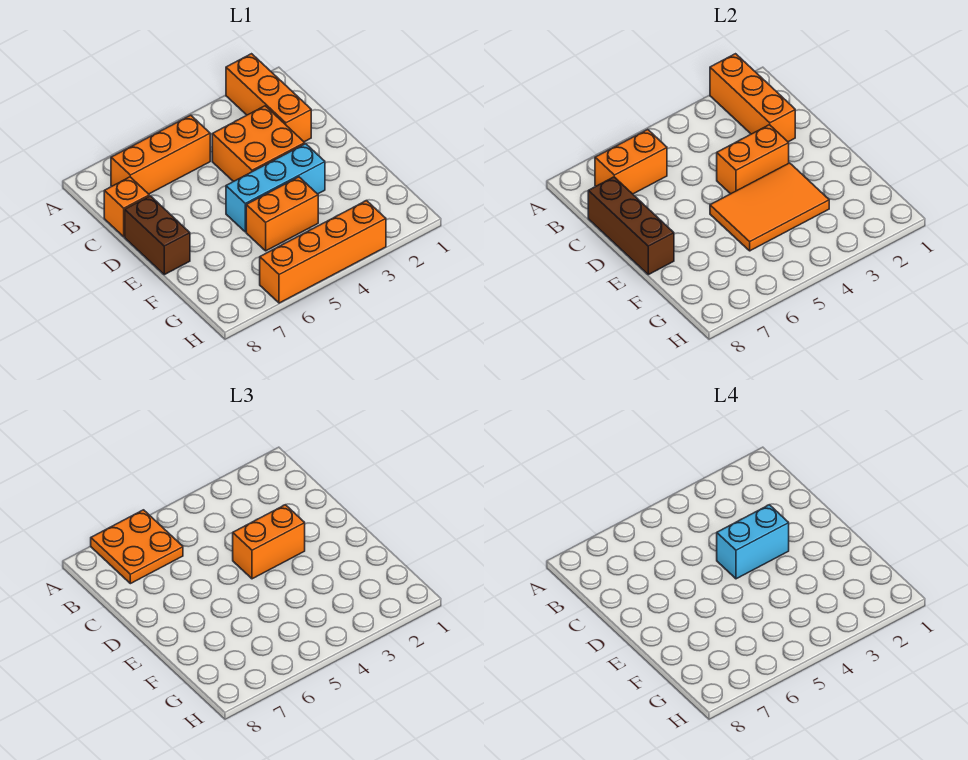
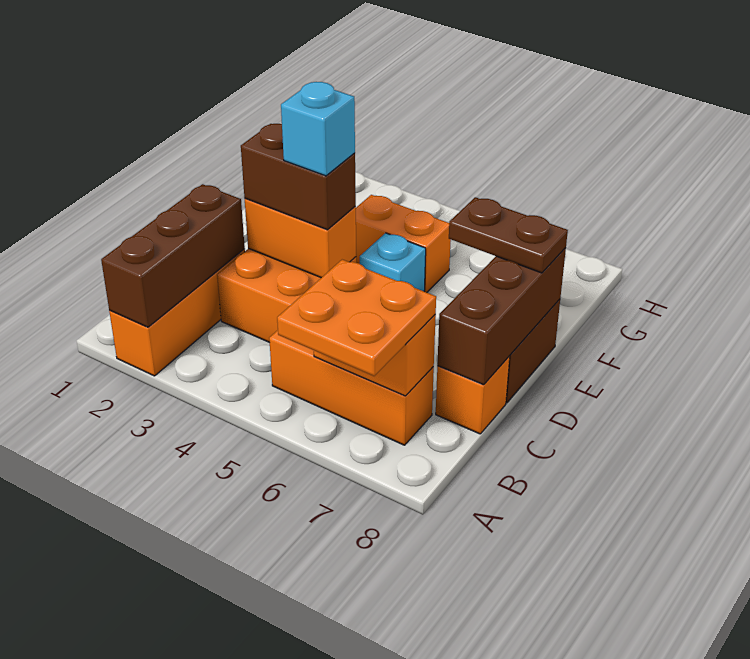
orange 1x3 brick [710,54,795,142] -> brown 1x3 brick [101,184,245,327]
orange 1x2 brick [233,505,305,579] -> brown 1x2 brick [241,124,356,230]
cyan 1x2 brick [717,505,789,579] -> cyan 1x1 brick [281,82,355,176]
cyan 1x3 brick [226,144,325,232] -> cyan 1x1 brick [360,233,426,291]
orange 2x3 tile [710,163,829,251] -> none
none -> brown 1x2 plate [449,197,568,273]
orange 1x4 brick [260,200,386,303] -> none

